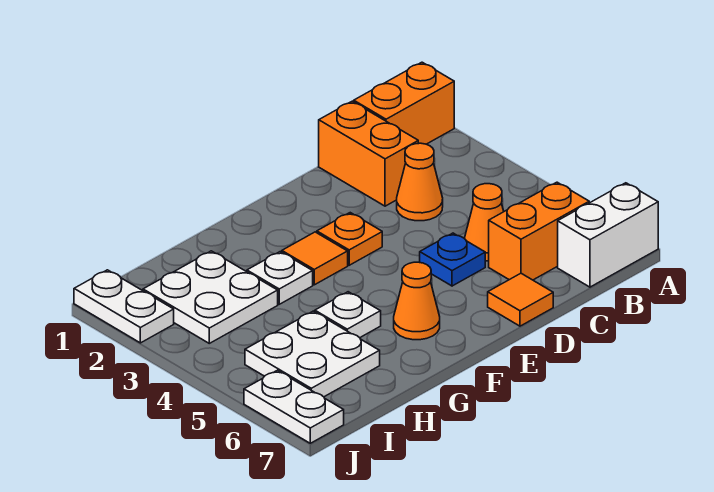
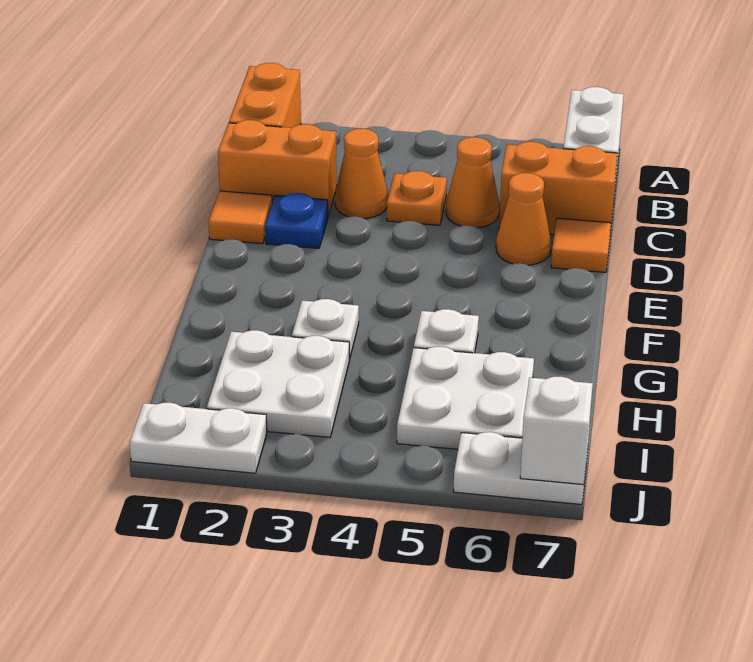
orange 1x2 brick [489,182,589,280] -> orange 1x2 brick turned to [499,142,617,235]
blue 1x1 plate [420,233,485,286] -> blue 1x1 plate moved to [265,193,328,248]
orange 1x1 plate [317,213,382,265] -> orange 1x1 plate moved to [387,171,447,225]
orange 1x1 tile [282,232,348,285] -> orange 1x1 tile moved to [209,191,272,244]
orange 1x1 cone [394,262,440,340] -> orange 1x1 cone moved to [496,173,551,265]
none -> white 1x1 brick [520,377,593,485]

